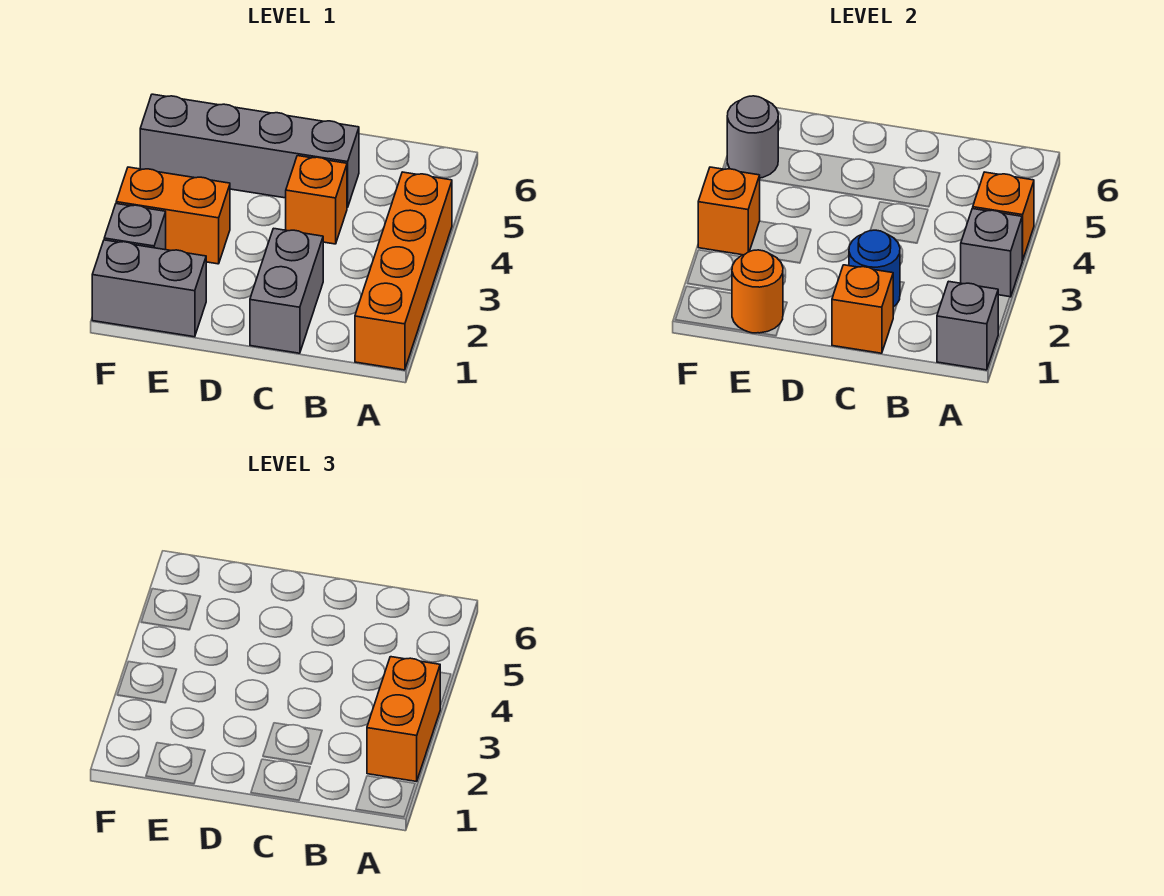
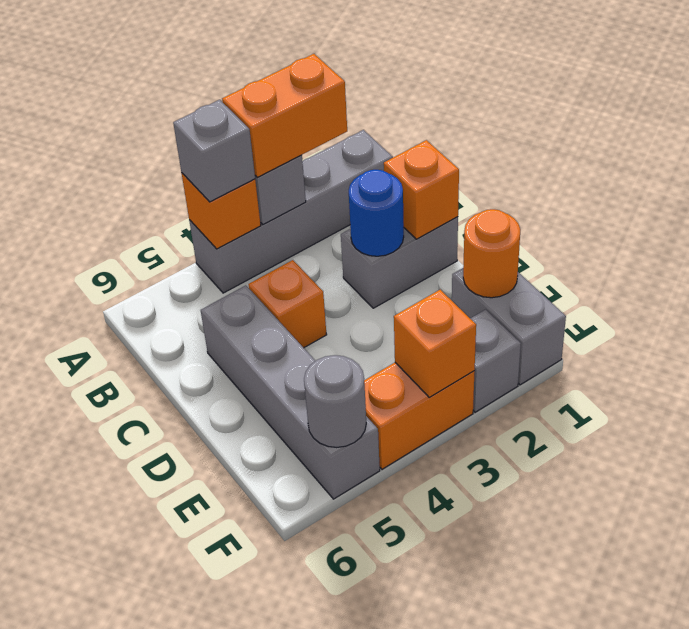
orange 1x4 brick [355,172,452,370] -> grey 1x4 brick [189,130,393,293]
grey 1x1 brick [937,281,998,370] -> grey 1x1 brick moved to [173,100,255,202]
orange 1x2 brick [116,167,230,264] -> orange 1x2 brick turned to [364,363,475,469]

